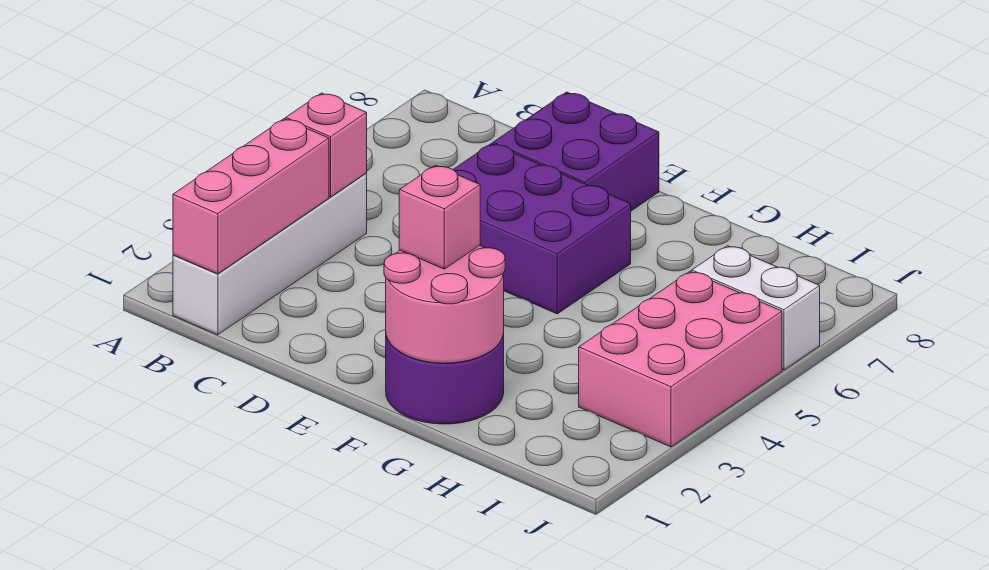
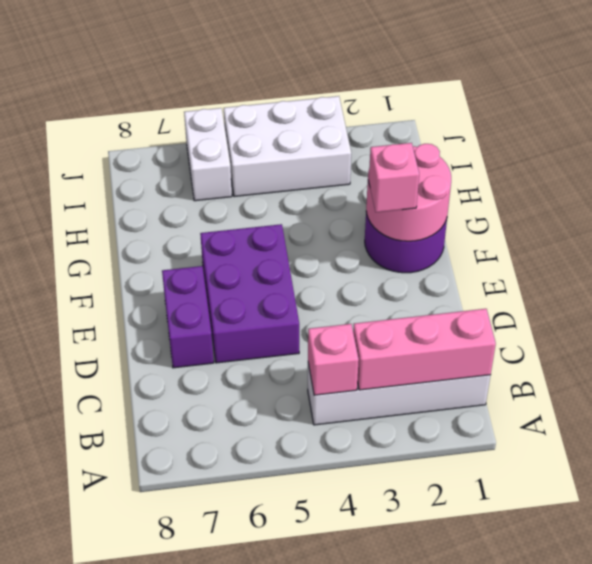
purple 2x2 brick [493,92,659,211] -> purple 1x2 brick [162,266,214,368]
pink 2x3 brick [579,271,782,447] -> white 2x3 brick [224,96,351,197]

